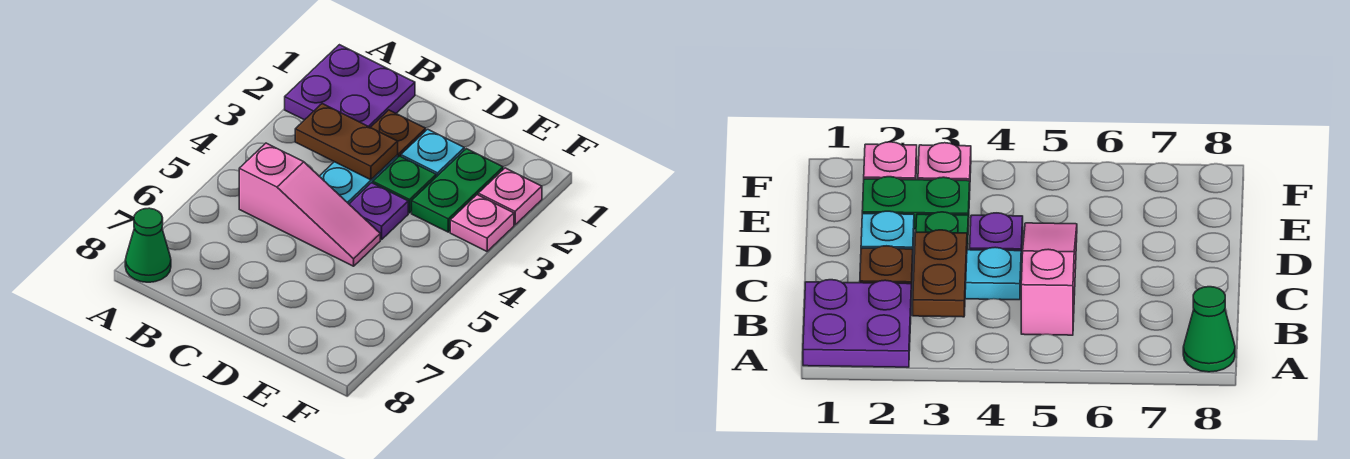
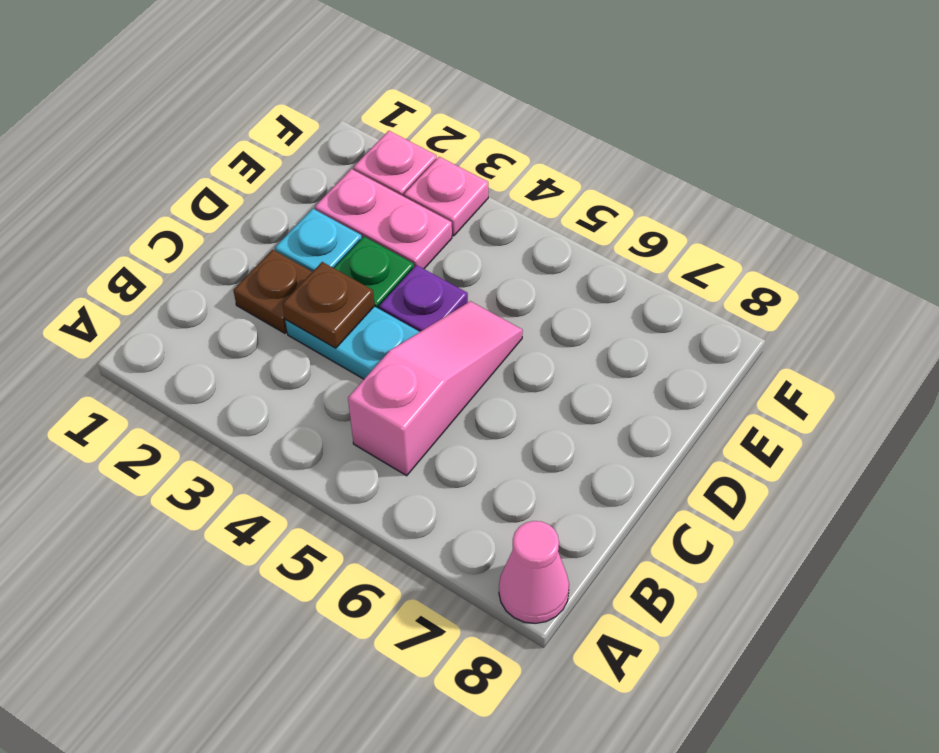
purple 2x2 plate [285,45,415,127] -> none
green 1x1 cone [125,208,171,282] -> pink 1x1 cone [499,521,569,623]
brown 1x2 plate [295,104,398,180] -> brown 1x1 plate [283,262,375,348]
green 1x2 plate [412,149,503,232] -> pink 1x2 plate [315,169,452,269]

